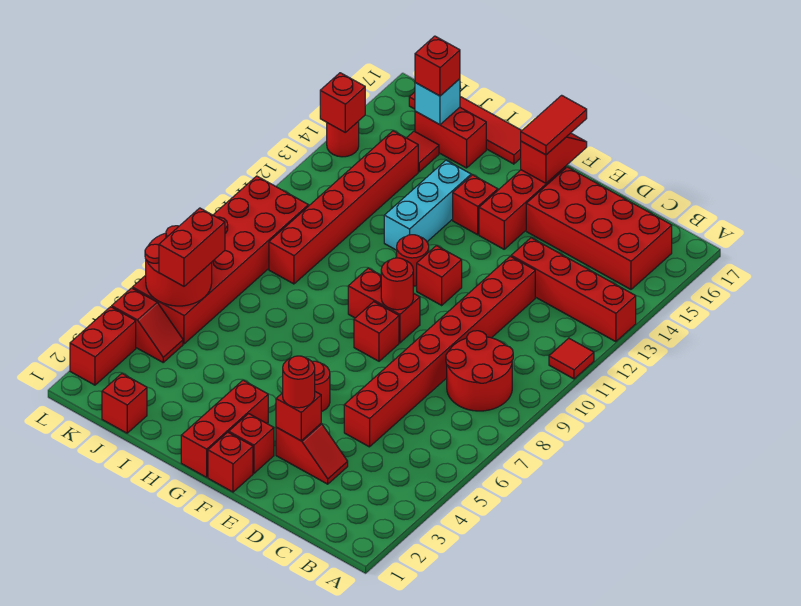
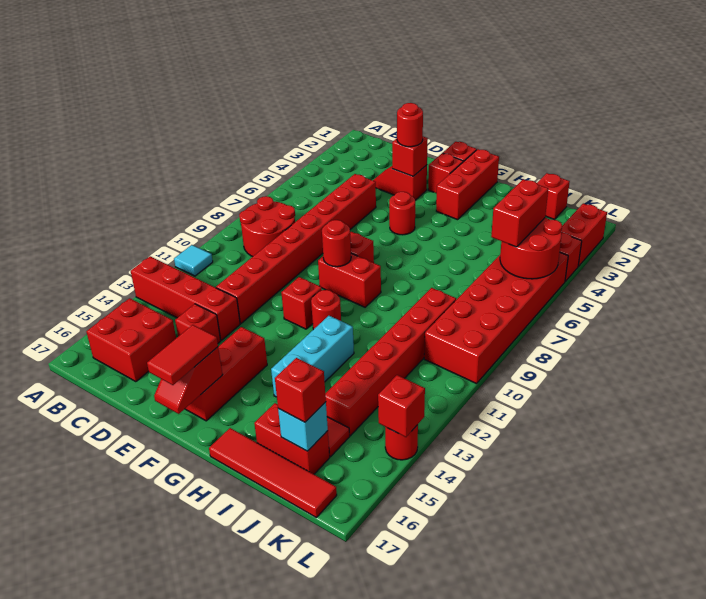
red 1x1 tile [549,338,594,379] -> cyan 1x1 tile [174,245,213,276]
red 2x4 brick [526,167,672,289] -> red 2x2 brick [86,298,176,382]
red 1x1 brick [453,175,498,235] -> red 1x1 brick moved to [175,304,221,343]

